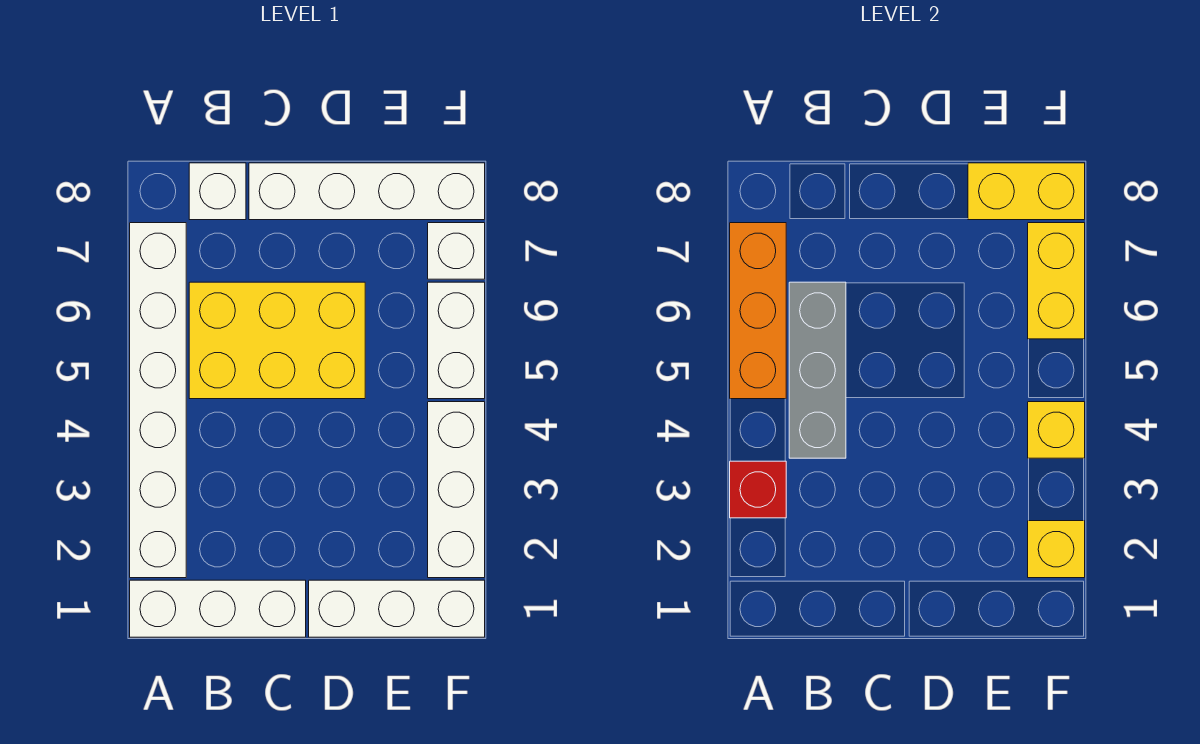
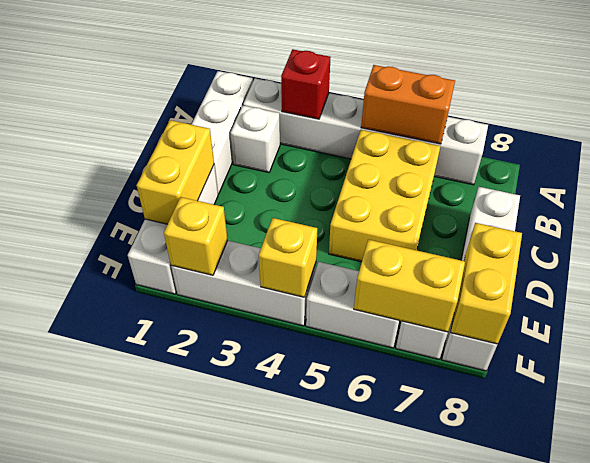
orange 1x3 brick [730,223,786,399] -> orange 1x2 brick [361,65,455,144]
grey 1x3 brick [789,282,846,458] -> none
white 1x1 brick [189,163,246,220] -> white 1x1 brick moved to [230,106,280,173]
none -> yellow 1x2 brick [137,120,214,224]

